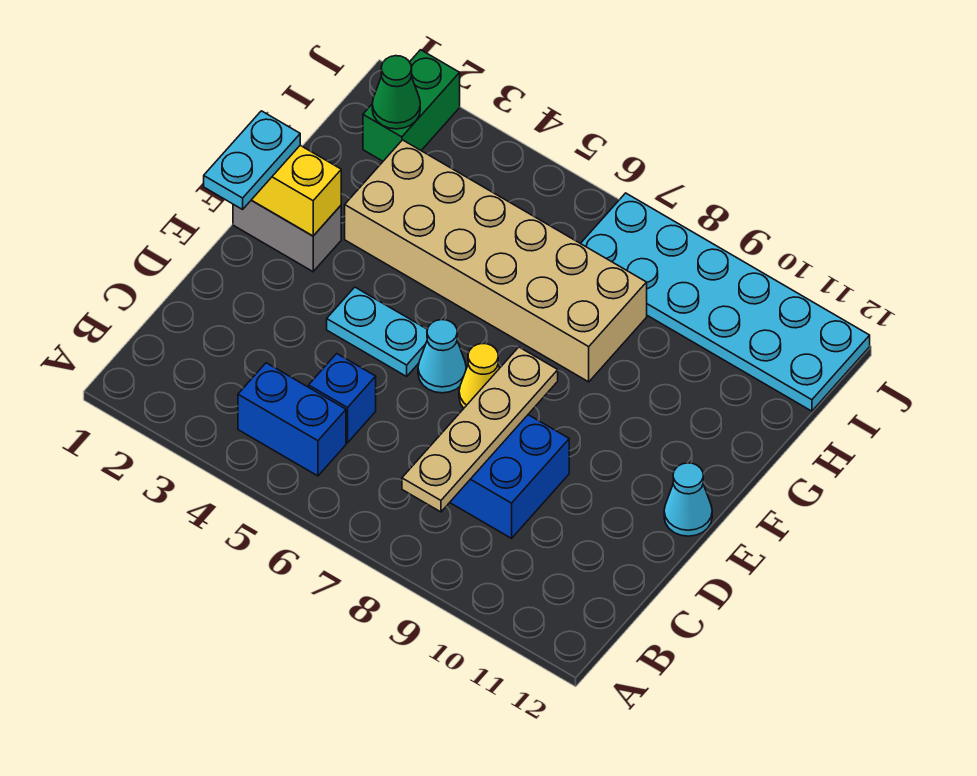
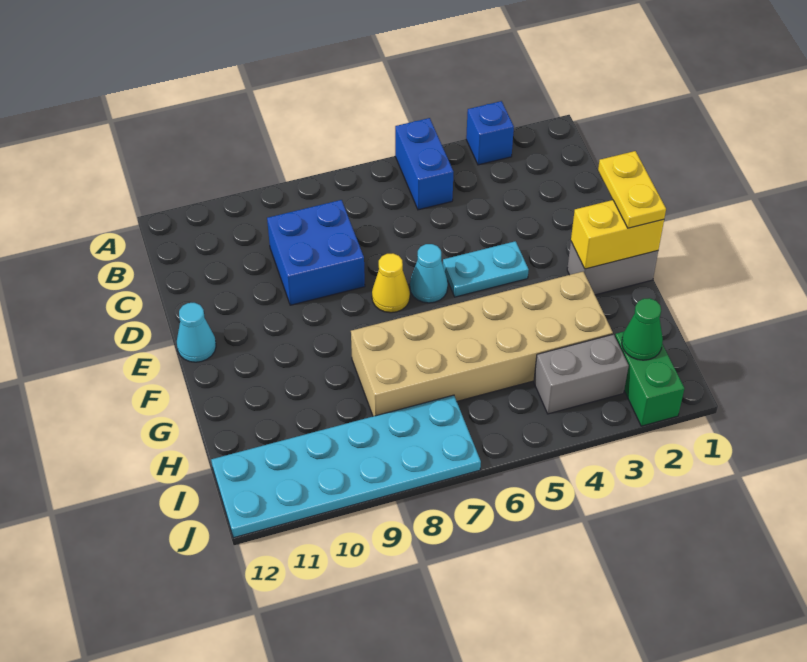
blue 1x2 brick [238,363,346,476] -> blue 1x2 brick turned to [395,118,454,210]
tan 1x4 plate [402,347,558,512] -> none
blue 1x1 brick [309,354,376,443] -> blue 1x1 brick moved to [466,101,514,165]
cyan 1x2 plate [204,111,300,209] -> yellow 1x2 plate [598,151,666,228]
none -> grey 1x2 brick [534,334,629,414]

